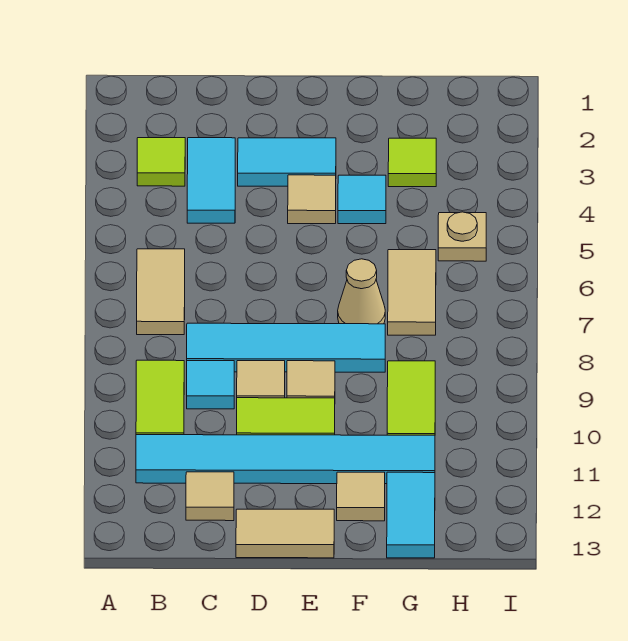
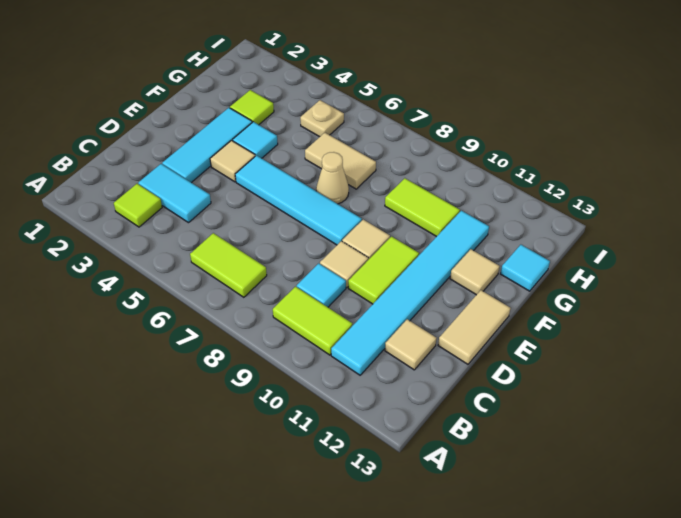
tan 1x2 tile [137,249,185,335] -> lime 1x2 tile [190,233,267,297]
cyan 1x4 tile [187,323,385,372] -> cyan 1x4 tile turned to [235,155,362,245]
cyan 1x2 tile [238,138,336,186] -> cyan 1x3 tile [162,108,252,183]
cyan 1x2 tile [387,472,435,558] -> cyan 1x1 tile [501,245,550,291]

